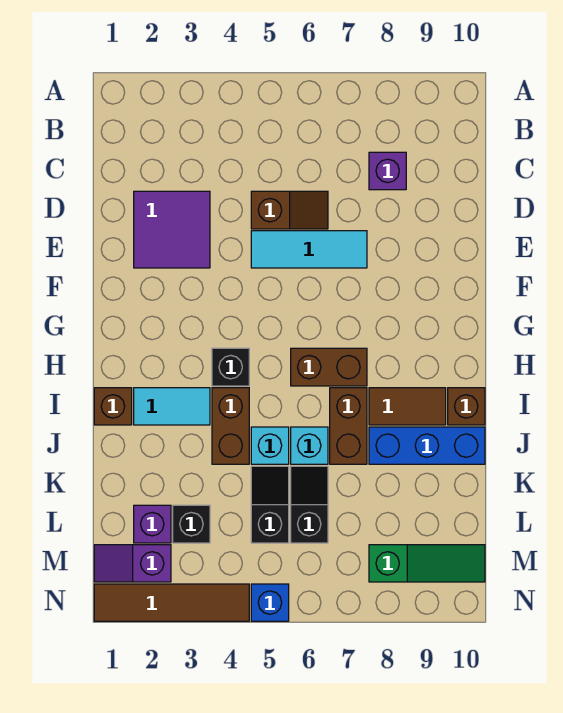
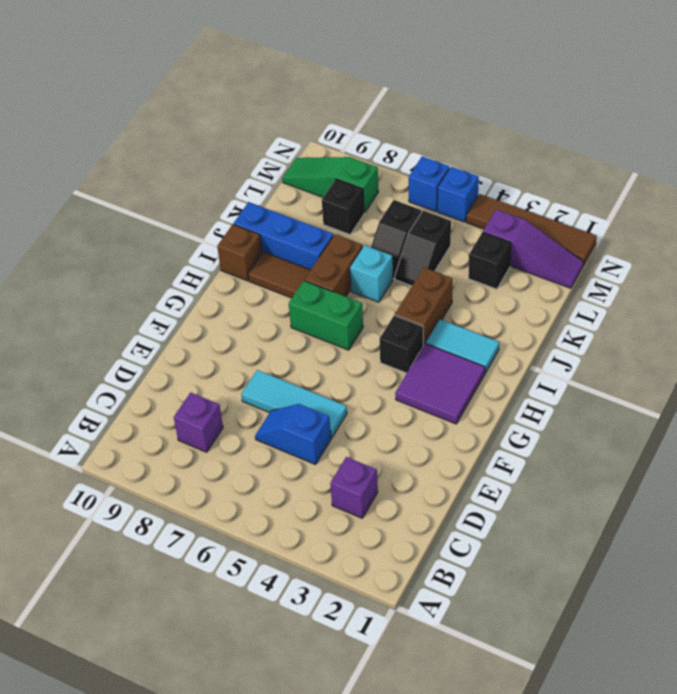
purple 2x2 tile [134,191,210,268] -> purple 2x2 tile moved to [395,344,485,424]
brown 1x2 slope [251,191,328,229] -> blue 1x2 slope [255,404,331,465]
brown 1x2 brick [291,348,367,386] -> green 1x2 brick [289,281,363,350]
brown 1x1 brick [94,388,132,425] -> none
cyan 1x1 brick [251,427,289,464] -> none
purple 1x1 brick [134,505,171,543] -> purple 1x1 brick moved to [330,457,378,518]
none -> black 1x1 brick [322,179,364,235]
purple 1x2 slope [94,545,171,582] -> purple 1x3 slope [483,210,584,288]
none -> blue 1x1 brick [409,156,449,212]

